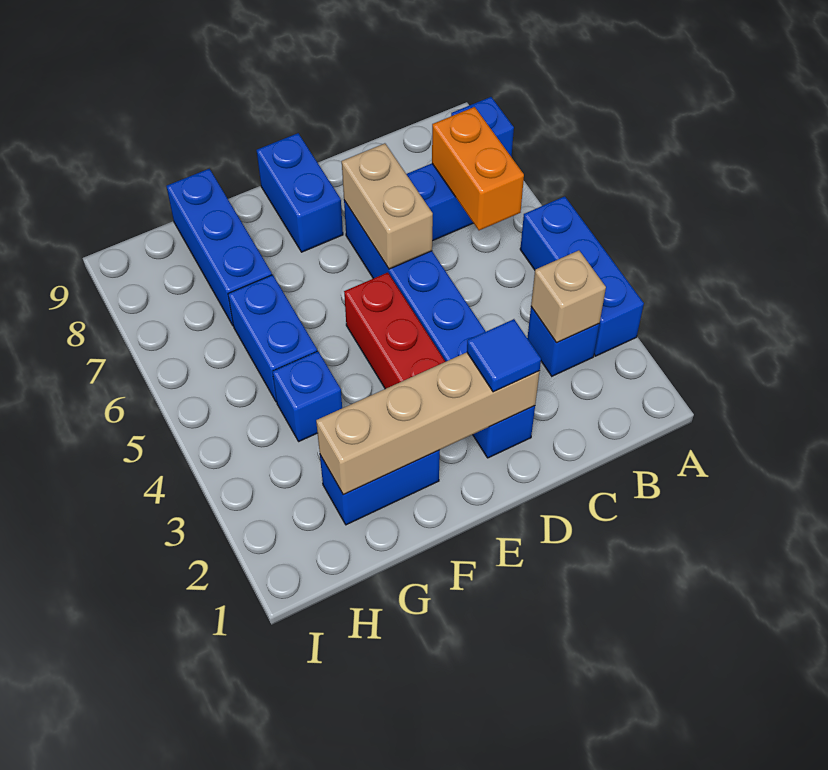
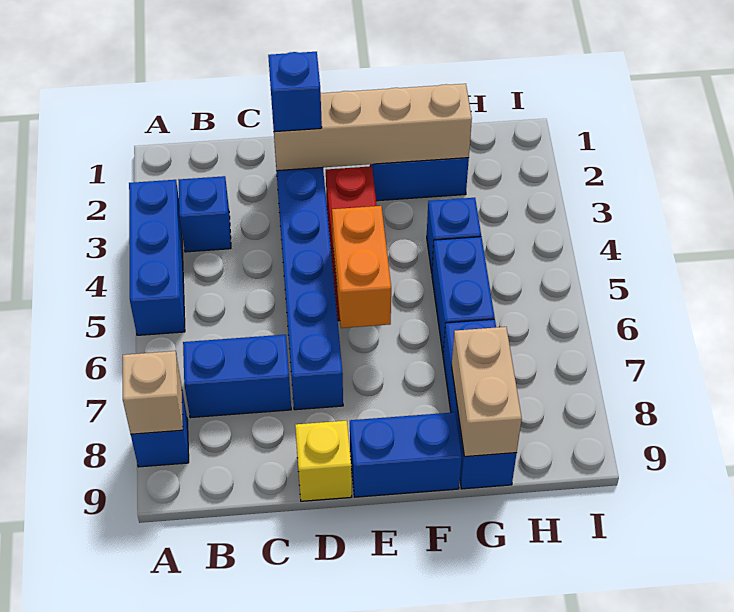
tan 1x1 brick [531,250,606,343] -> tan 1x1 brick moved to [123,351,183,434]
orange 1x2 brick [432,107,524,230] -> orange 1x2 brick moved to [332,206,391,328]
blue 1x1 tile [467,319,541,392] -> blue 1x1 brick [268,52,322,132]
tan 1x2 brick [342,143,433,269] -> tan 1x2 brick moved to [452,327,522,457]
none -> yellow 1x1 brick [295,421,352,501]
blue 1x2 brick [257,133,343,252] -> blue 1x2 brick turned to [350,412,462,497]

